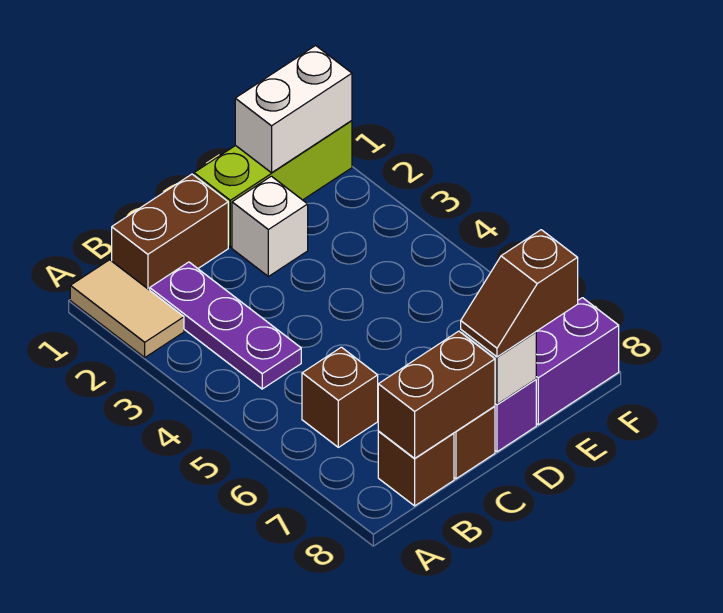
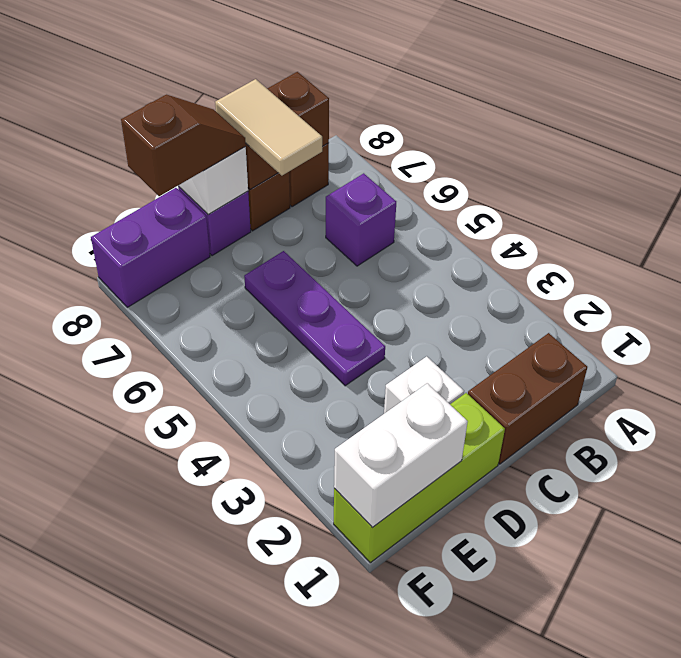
tan 1x2 tile [70,260,184,357] -> tan 1x2 tile moved to [215,79,322,176]
purple 1x3 plate [150,262,301,389] -> purple 1x3 plate moved to [244,251,385,386]
brown 1x1 brick [302,347,378,447] -> purple 1x1 brick [326,173,396,266]

